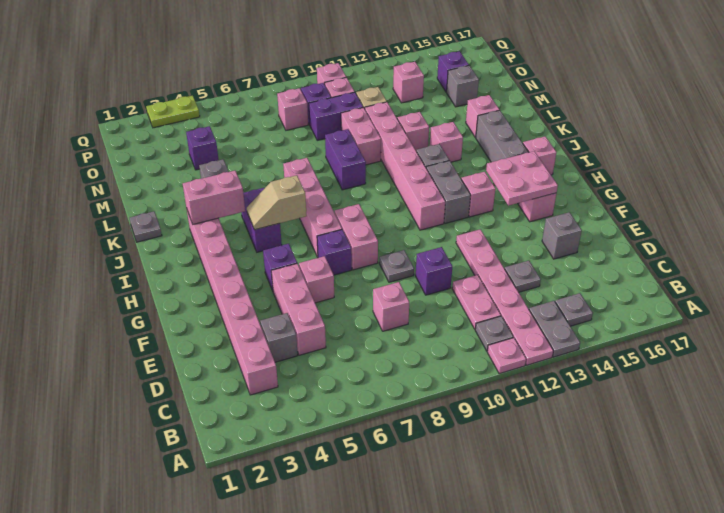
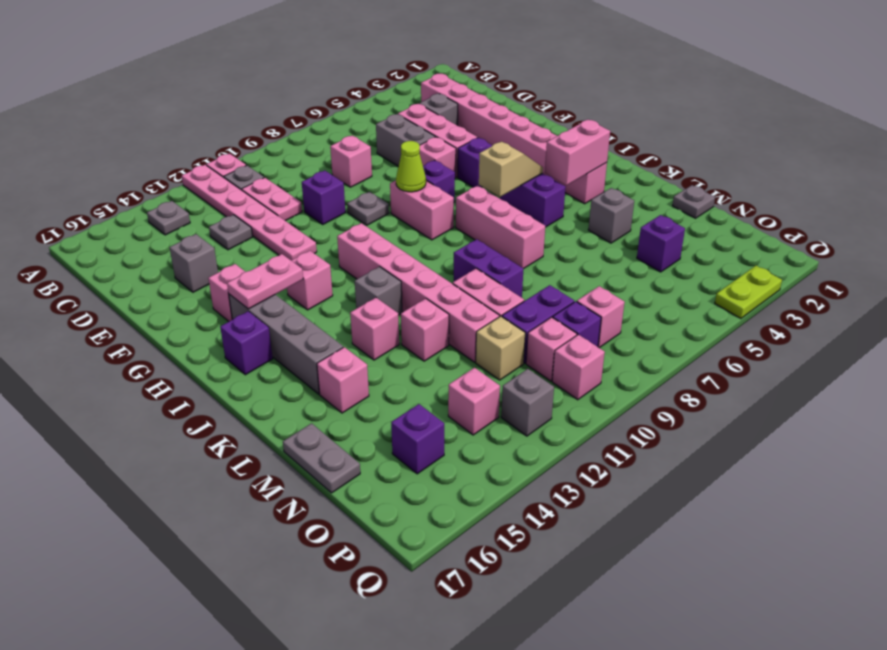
grey 1x2 plate [529,301,580,357] -> grey 1x2 plate moved to [283,423,360,493]
none -> lime 1x1 cone [396,141,426,192]
pink 2x2 plate [486,151,558,206] -> pink 1x2 plate [227,254,303,309]
pink 1x4 brick [283,158,342,257] -> pink 1x3 brick [456,186,545,269]
grey 1x2 brick [426,161,471,223] -> grey 1x2 brick moved to [376,114,435,166]
pink 1x1 brick [523,136,556,175] -> purple 1x1 brick [220,311,273,375]
grey 1x1 plate [130,211,162,242] -> grey 1x1 plate moved to [672,185,715,218]
grey 1x1 brick [447,66,479,107] -> grey 1x1 brick moved to [501,369,554,436]

